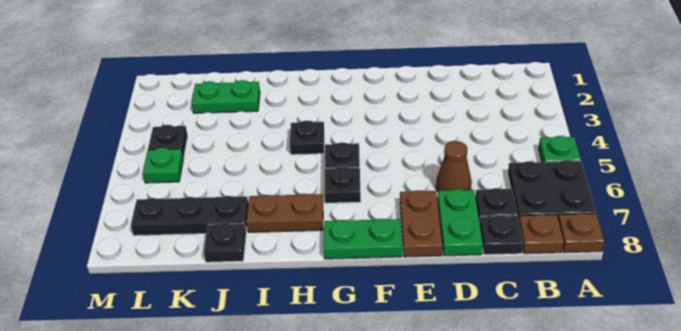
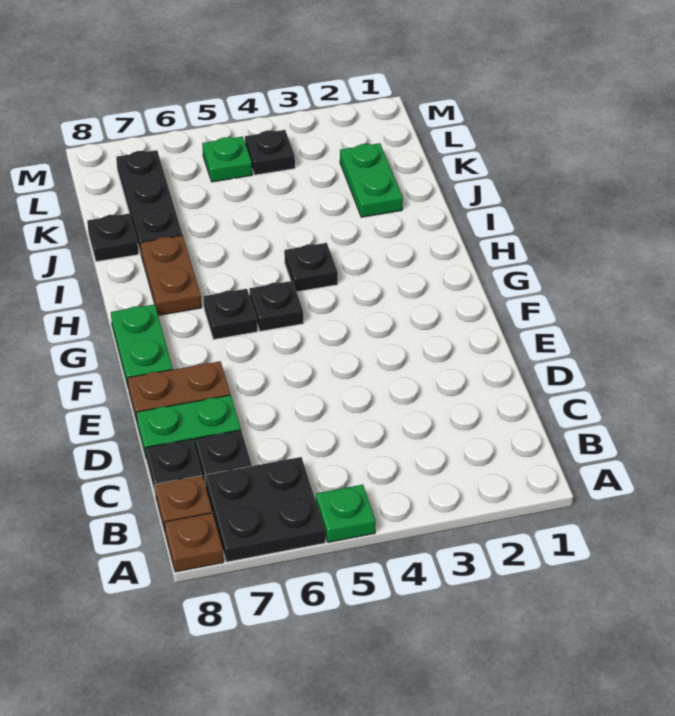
brown 1x1 cone [436,141,472,192] -> none

